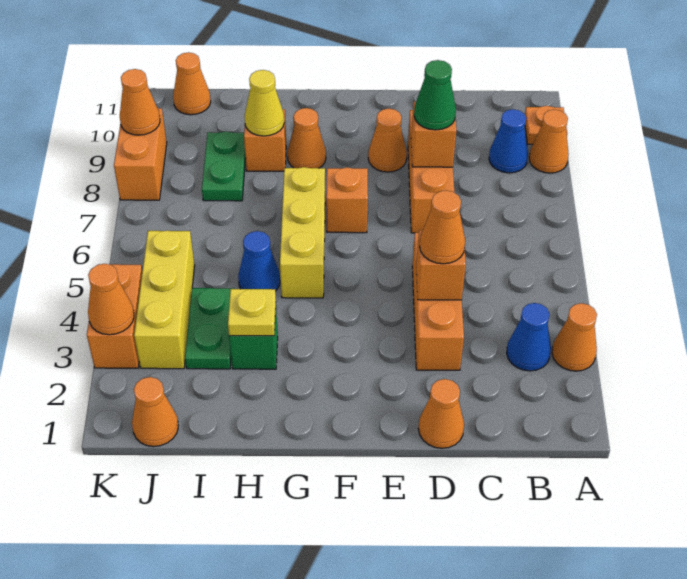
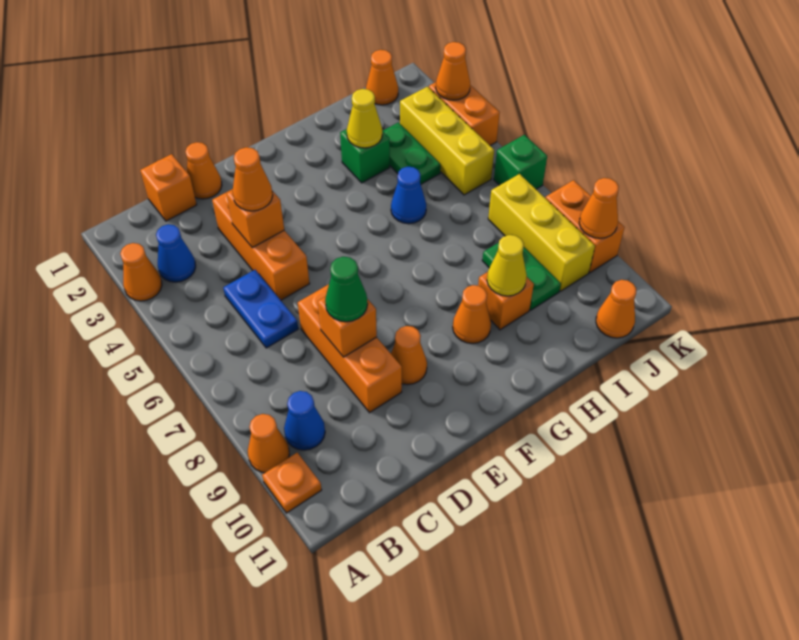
none -> blue 1x2 plate [223,270,298,348]
orange 1x1 brick [326,167,368,233] -> orange 1x1 brick moved to [140,154,197,221]
yellow 1x3 brick [280,167,325,298] -> yellow 1x3 brick moved to [488,174,595,291]
yellow 1x1 plate [228,289,276,336] -> yellow 1x1 cone [347,89,382,148]
none -> green 1x1 brick [494,135,547,189]

